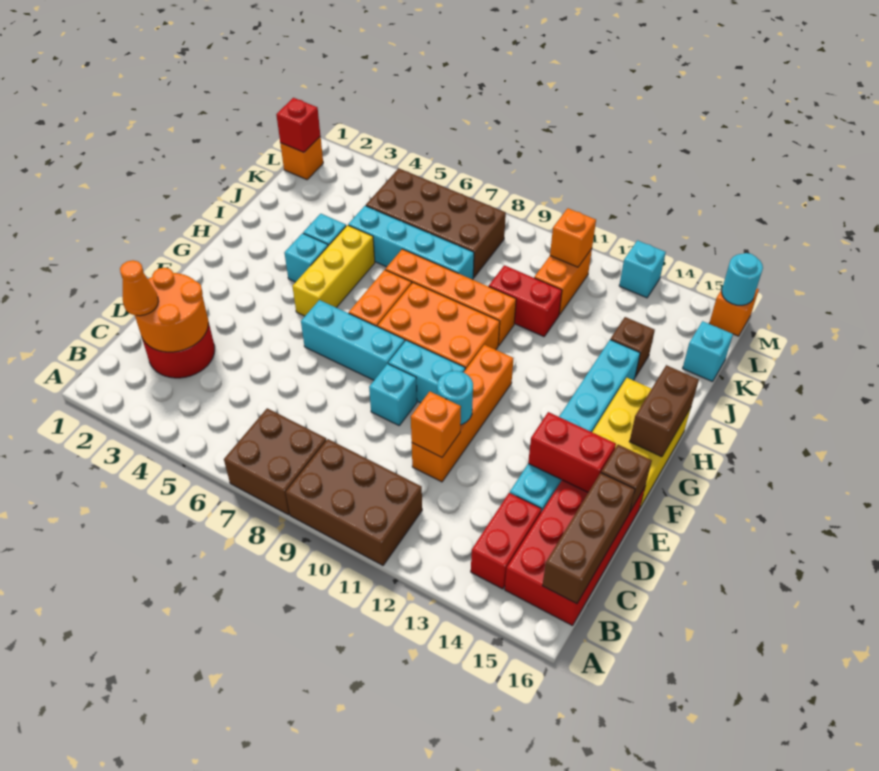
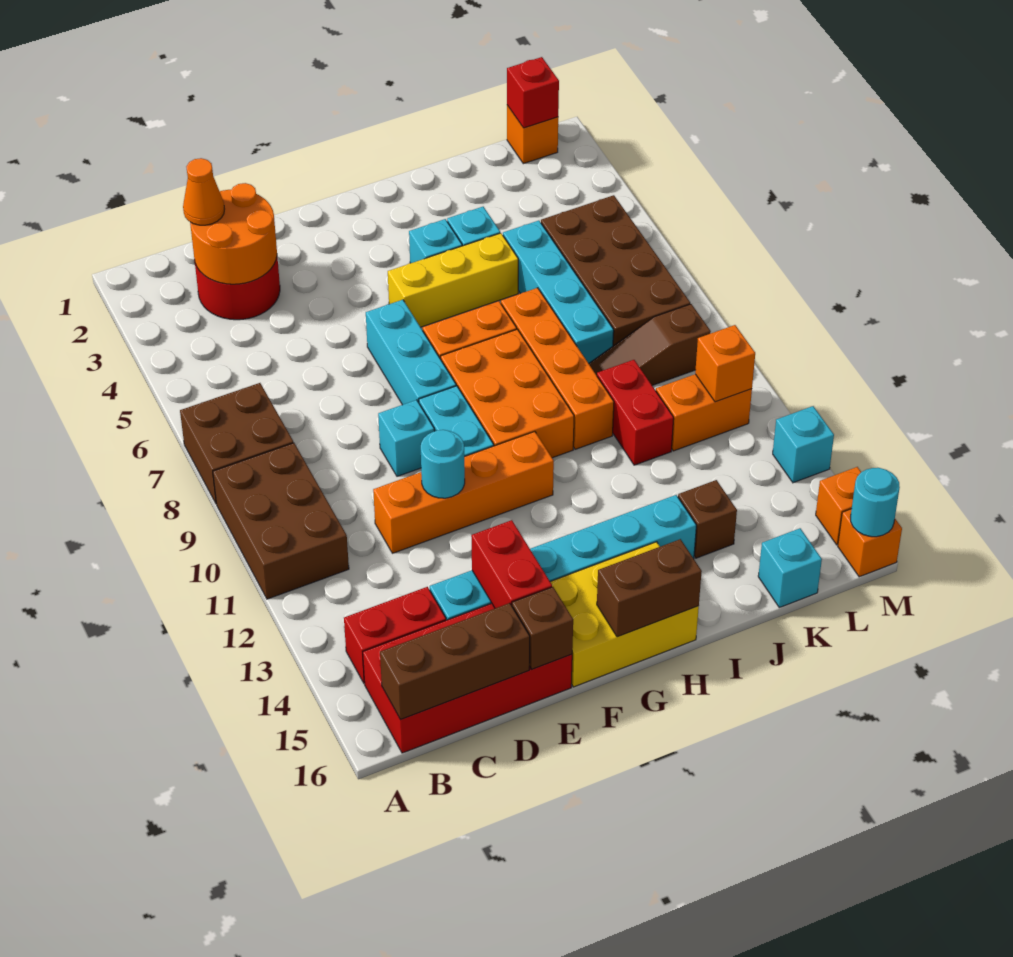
orange 1x1 brick [411,392,461,457] -> orange 1x1 brick moved to [816,467,861,545]
none -> brown 1x3 slope [589,304,711,385]

